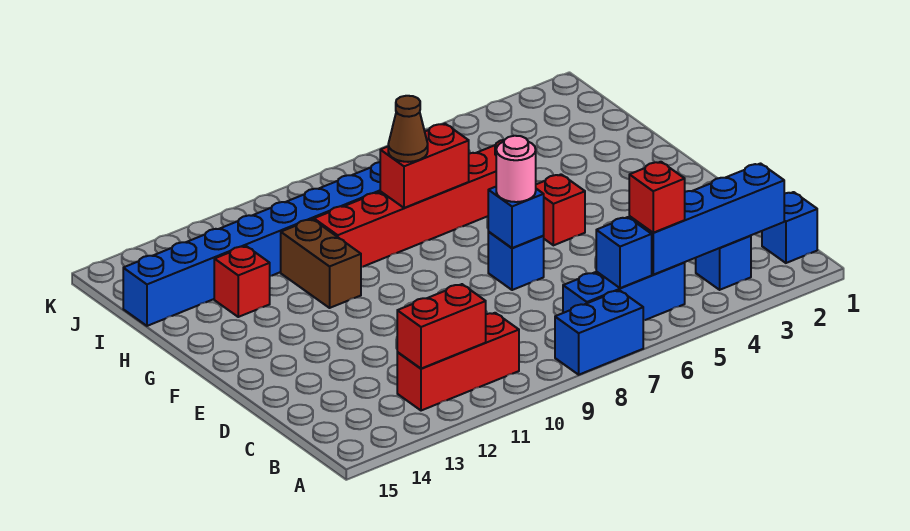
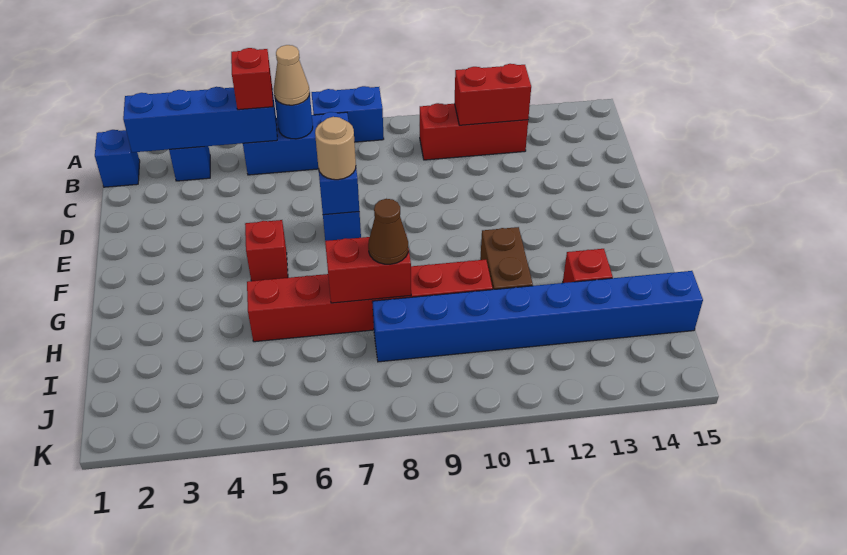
blue 1x1 brick [596,217,652,288] -> blue 1x1 round brick [275,94,313,139]
none -> tan 1x1 cone [274,45,310,105]
pink 1x1 round brick [496,136,536,202] -> tan 1x1 round brick [315,117,356,180]

